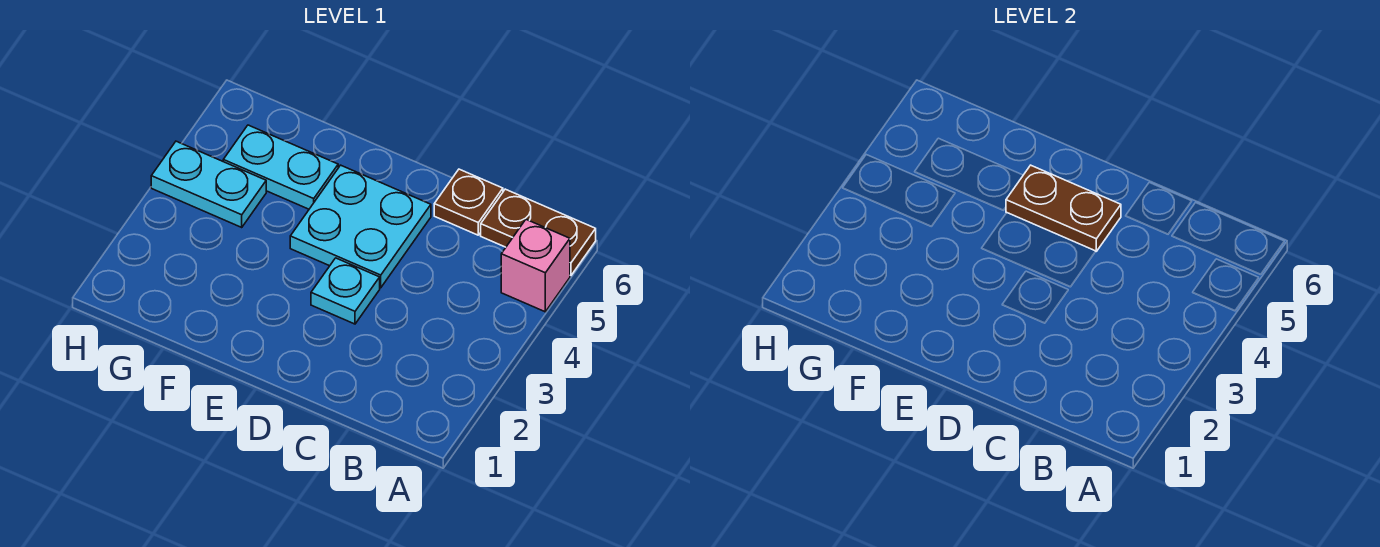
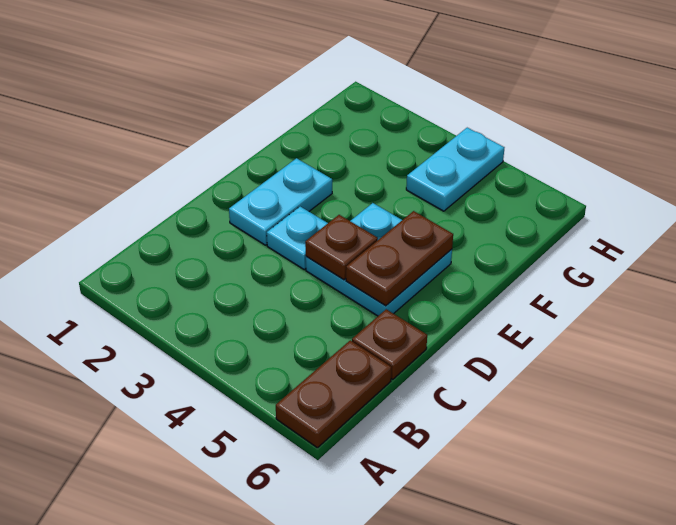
pink 1x1 brick [501,220,570,312] -> none
none -> brown 1x1 plate [305,215,378,280]
cyan 1x2 plate [223,125,338,209] -> cyan 1x2 plate moved to [229,158,332,245]

